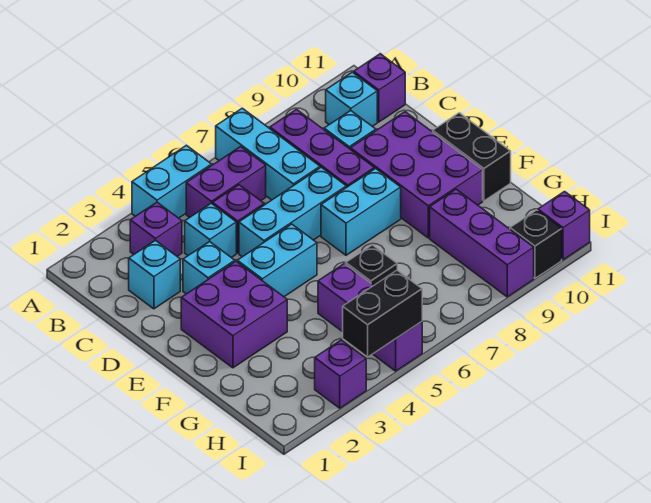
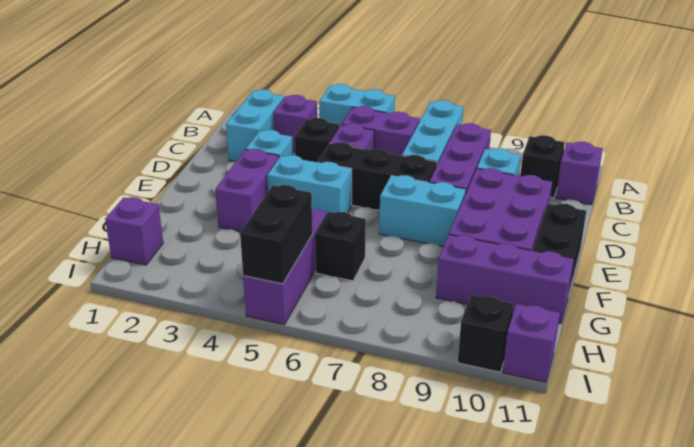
cyan 1x1 brick [326,72,377,126] -> black 1x1 brick [520,135,565,198]
cyan 1x1 brick [129,240,180,309] -> cyan 1x2 brick [226,90,284,162]
cyan 1x1 brick [185,203,236,258] -> black 1x1 brick [295,118,339,162]
cyan 1x3 brick [239,167,346,257] -> black 1x3 brick [317,142,437,211]
purple 2x2 brick [181,261,287,368] -> purple 1x2 brick [215,149,279,232]
purple 1x3 brick [430,189,534,297] -> purple 1x3 brick turned to [436,235,574,324]
purple 1x1 brick [315,340,366,408] -> purple 1x1 brick moved to [105,197,163,265]
black 1x2 brick [343,270,422,357] -> black 1x2 brick turned to [240,185,312,284]

